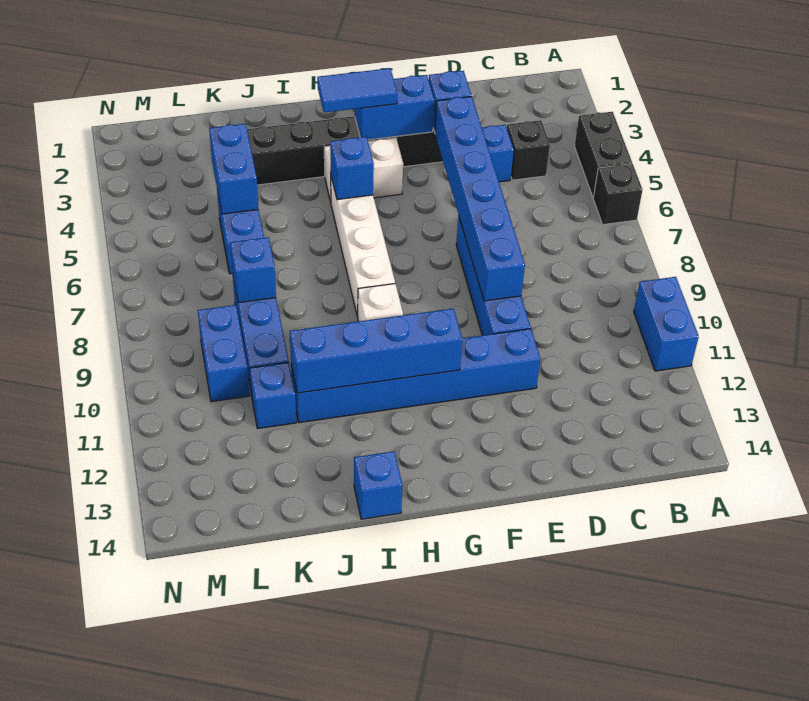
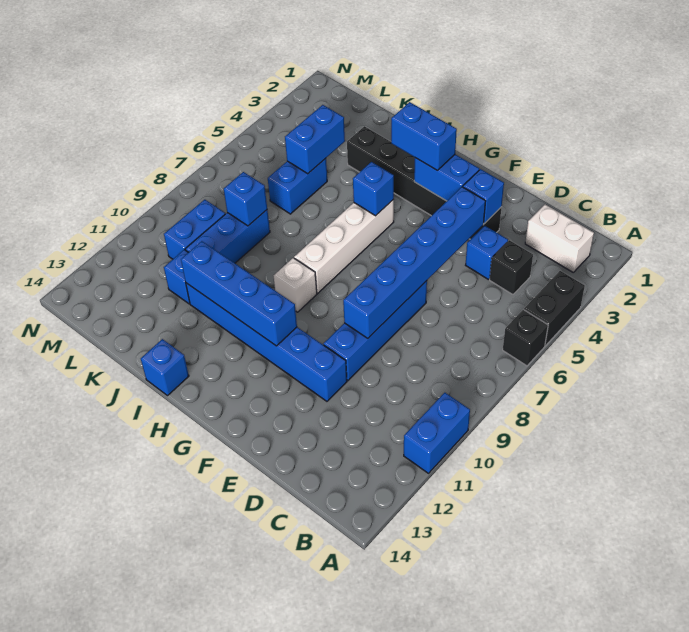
blue 1x2 tile [317,68,397,112] -> blue 1x2 brick [391,102,457,170]
white 1x2 brick [324,138,403,202] -> white 1x2 brick moved to [525,204,594,272]

